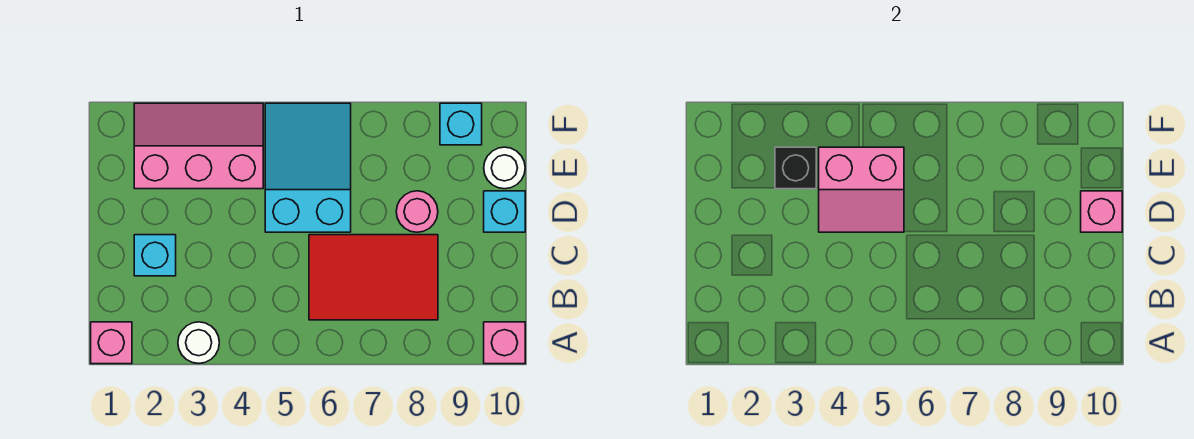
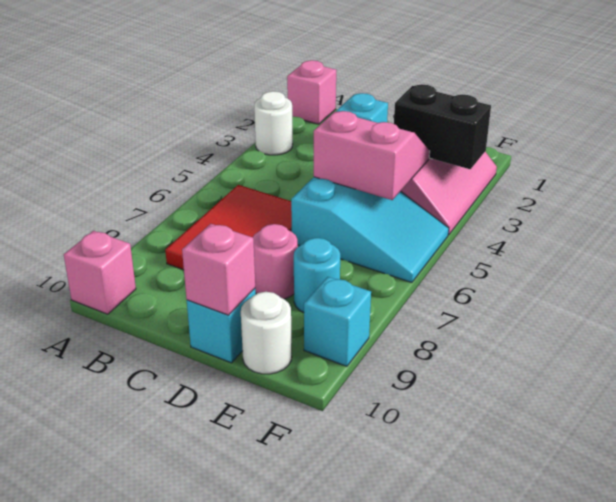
pink 2x2 slope [819,147,904,232] -> pink 2x2 slope turned to [314,111,430,200]
black 1x1 brick [775,147,816,189] -> black 1x2 brick [394,84,491,169]
none -> cyan 1x1 round brick [294,238,340,312]

